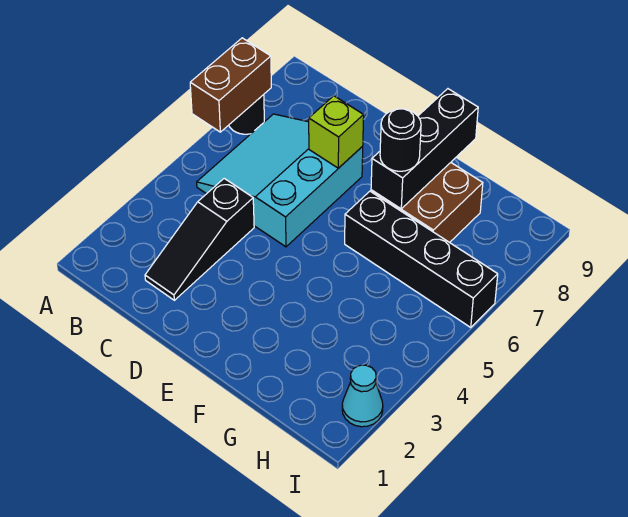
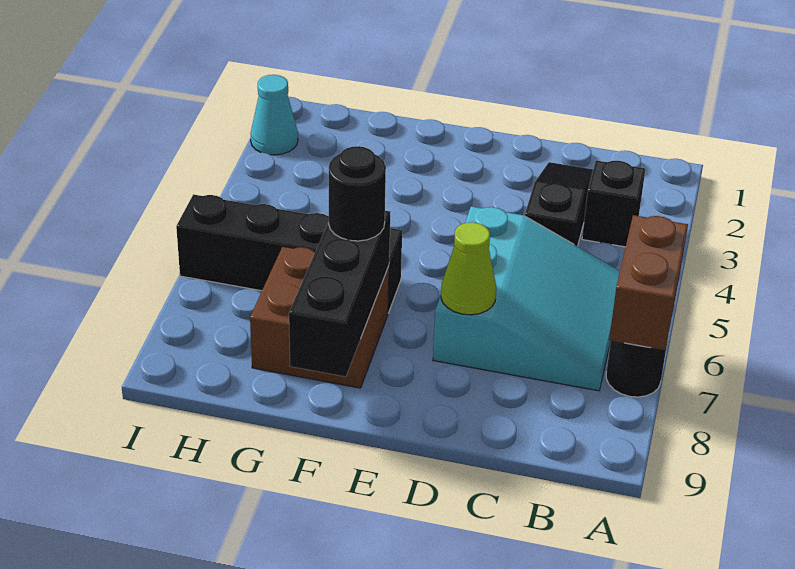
none -> black 1x1 brick [582,160,645,247]
lime 1x1 brick [309,96,364,168] -> lime 1x1 cone [441,222,496,315]

